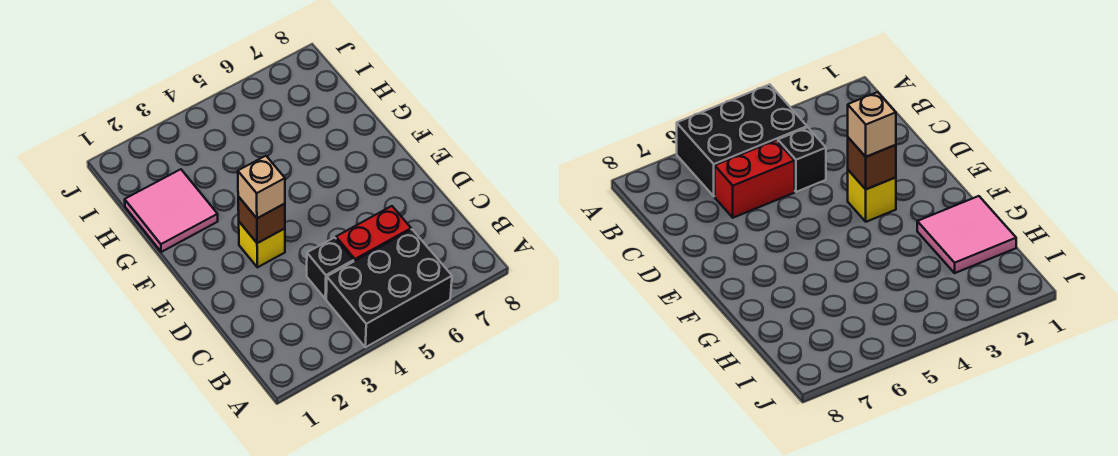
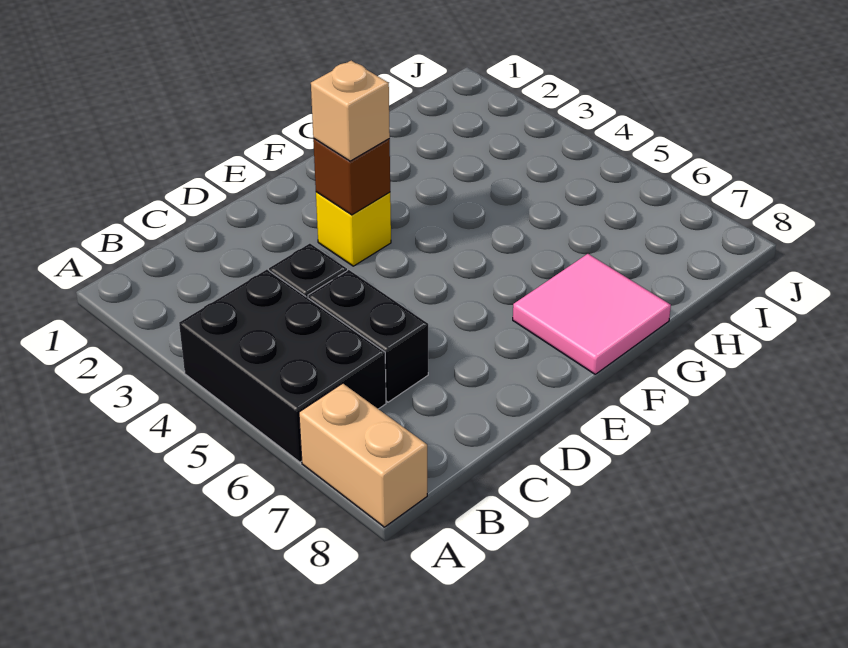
none -> tan 1x2 brick [299,383,427,527]
red 1x2 brick [336,206,411,261] -> black 1x2 brick [308,270,428,402]
pink 2x2 tile [125,169,218,252] -> pink 2x2 tile moved to [513,254,671,374]

